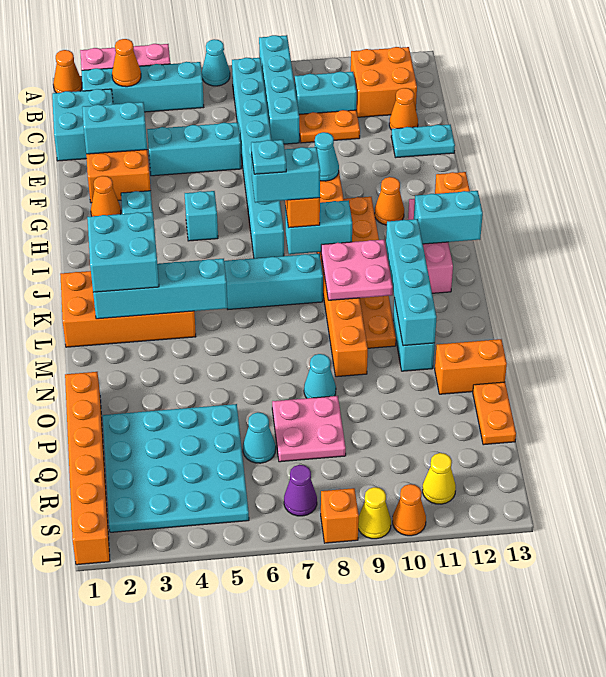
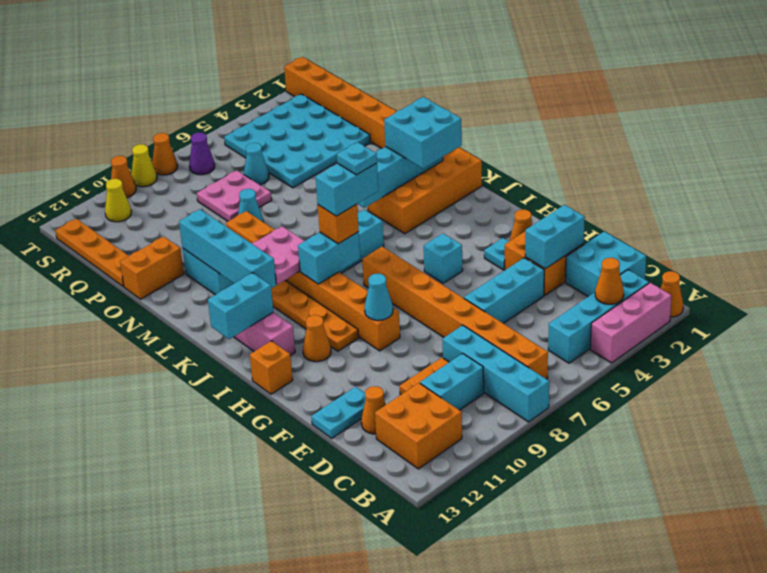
cyan 1x1 cone [202,39,230,86] -> none
cyan 1x8 brick [232,58,284,258] -> orange 1x8 brick [362,247,548,379]
orange 1x2 plate [473,382,516,445] -> orange 1x4 plate [55,219,128,287]
orange 1x1 brick [321,488,359,543] -> orange 1x1 cone [152,133,178,175]

